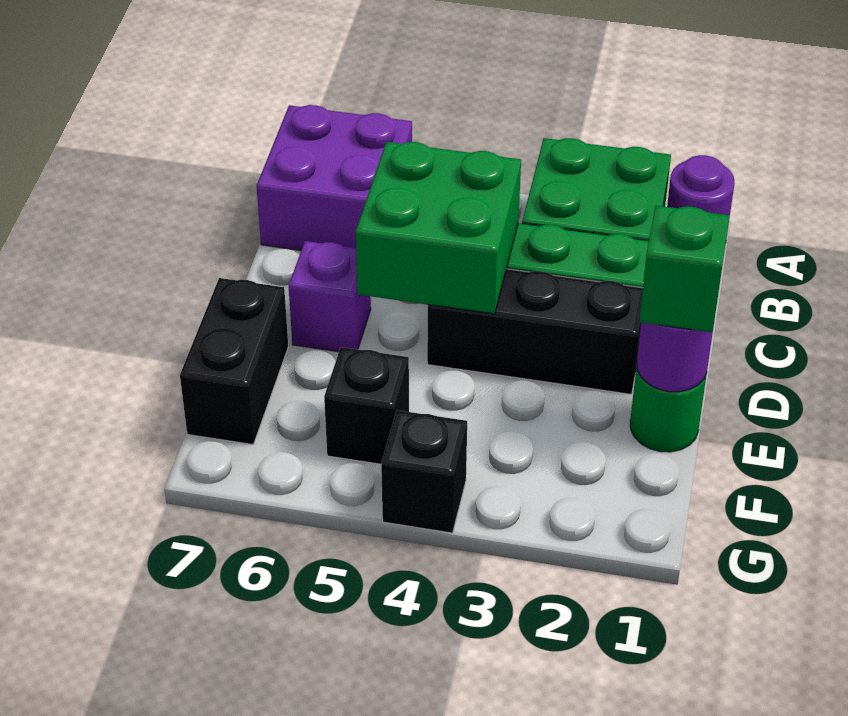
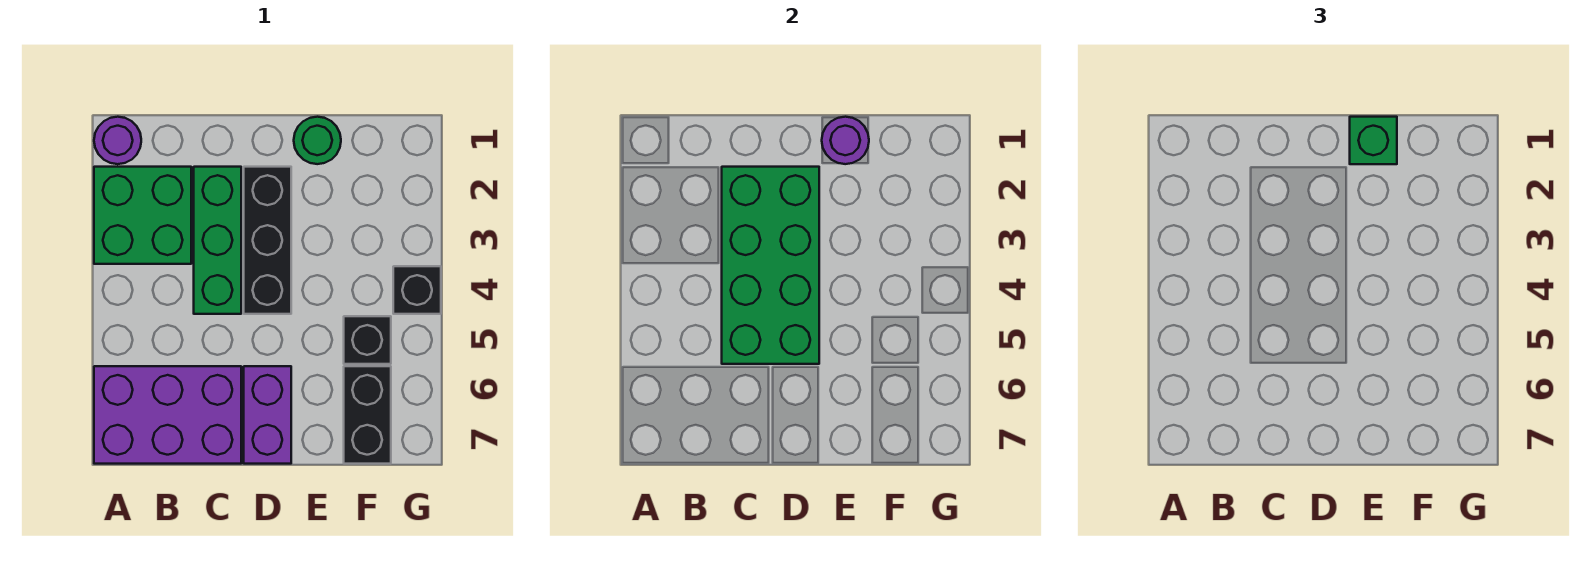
purple 2x2 brick [257,105,412,250] -> purple 2x3 brick [94,366,241,464]
green 2x2 brick [356,142,521,314] -> green 2x4 brick [722,167,819,364]
purple 1x1 brick [289,241,371,352] -> purple 1x2 brick [244,366,291,464]
black 1x2 brick [180,278,288,445] -> black 1x2 brick turned to [344,366,391,464]

